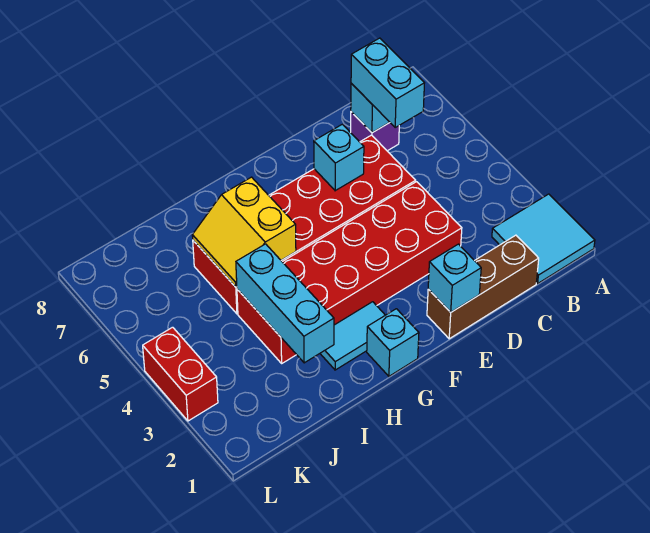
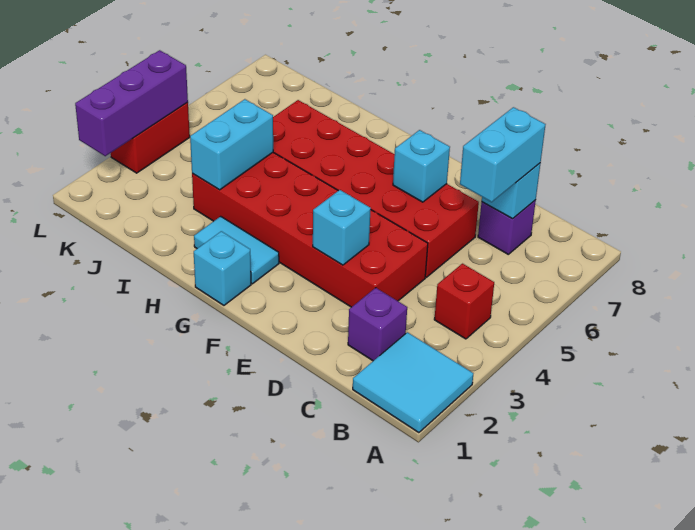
none -> red 1x1 brick [434,264,494,339]
brown 1x3 brick [427,235,539,339] -> none
none -> purple 1x1 brick [348,288,407,361]
cyan 1x1 brick [428,244,481,312] -> cyan 1x1 brick moved to [313,190,371,265]
yellow 2x2 slope [192,177,296,287] -> none
cyan 1x3 brick [236,244,334,363] -> cyan 1x2 brick [190,99,273,190]
none -> purple 1x3 brick [75,50,188,156]

